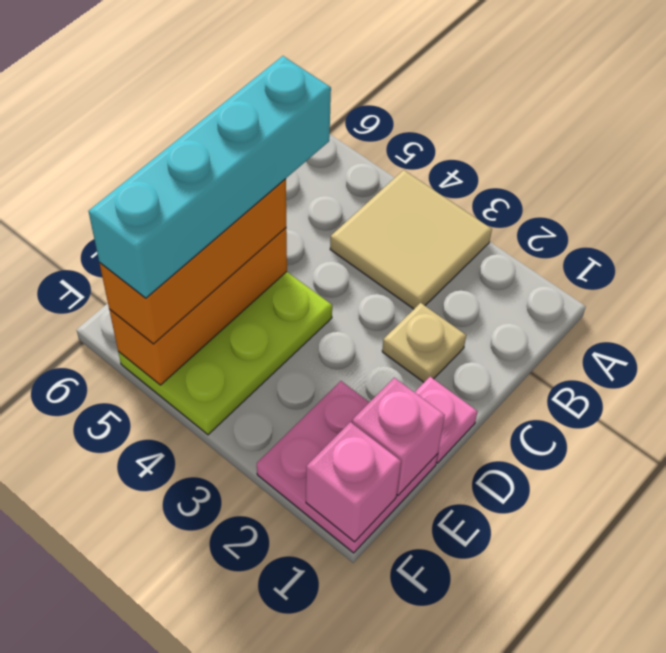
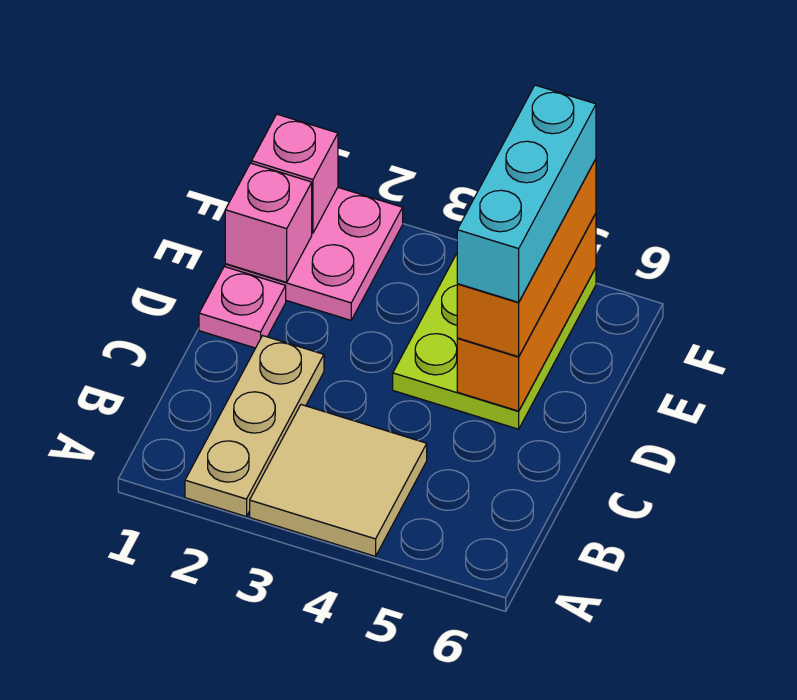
tan 1x1 plate [382,303,466,382] -> tan 1x3 plate [185,336,324,516]
cyan 1x4 brick [88,56,331,298] -> cyan 1x3 brick [457,85,596,302]

